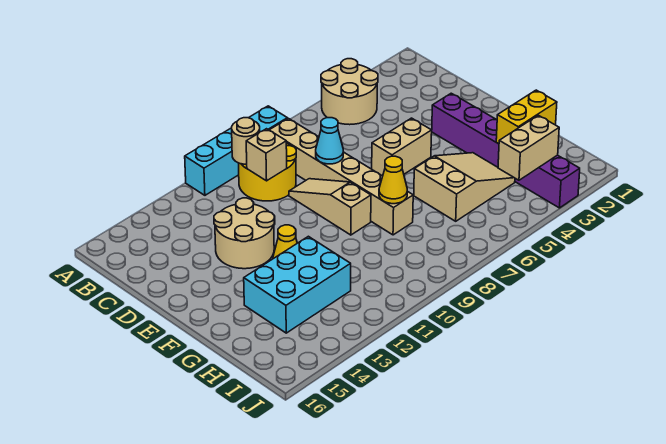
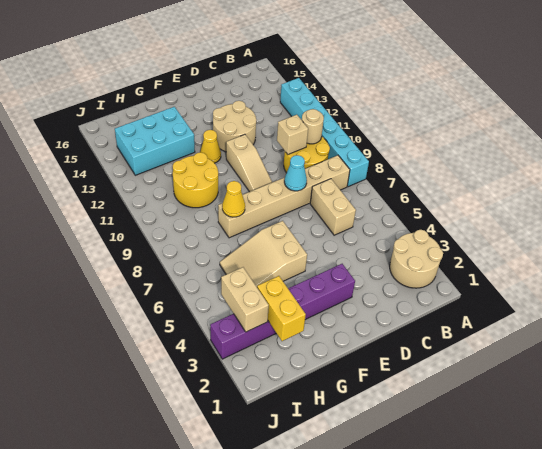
tan 2x2 round brick [321,59,378,125] -> tan 2x2 round brick moved to [390,230,443,288]
cyan 1x4 brick [185,106,287,195] -> cyan 1x6 brick [280,78,369,187]
tan 1x3 slope [289,179,371,235] -> tan 1x3 slope turned to [226,134,272,192]
tan 1x2 brick [372,118,432,176] -> tan 1x2 brick moved to [310,179,356,235]
tan 2x3 slope [414,153,515,221] -> tan 2x3 slope turned to [220,221,307,287]
none -> yellow 2x2 round brick [173,152,218,208]
cyan 2x3 brick [244,236,351,333] -> cyan 2x3 brick turned to [115,107,195,175]

